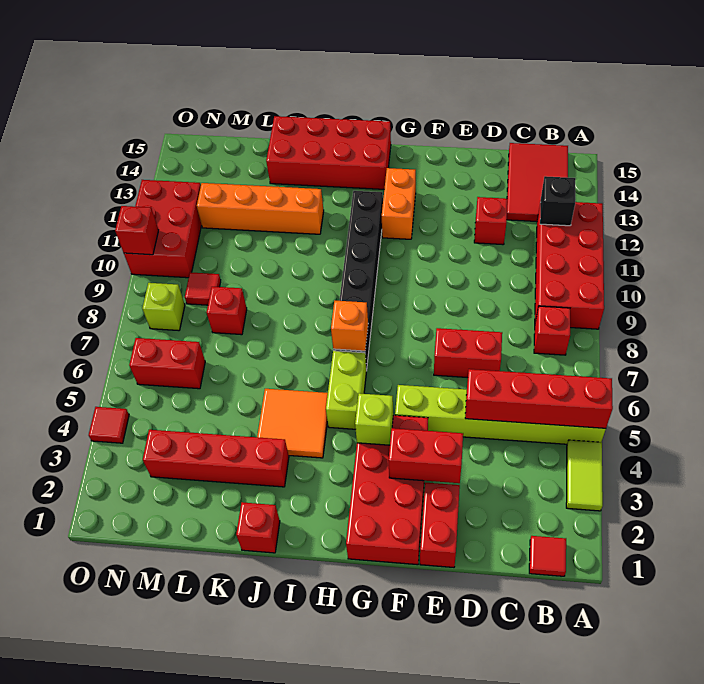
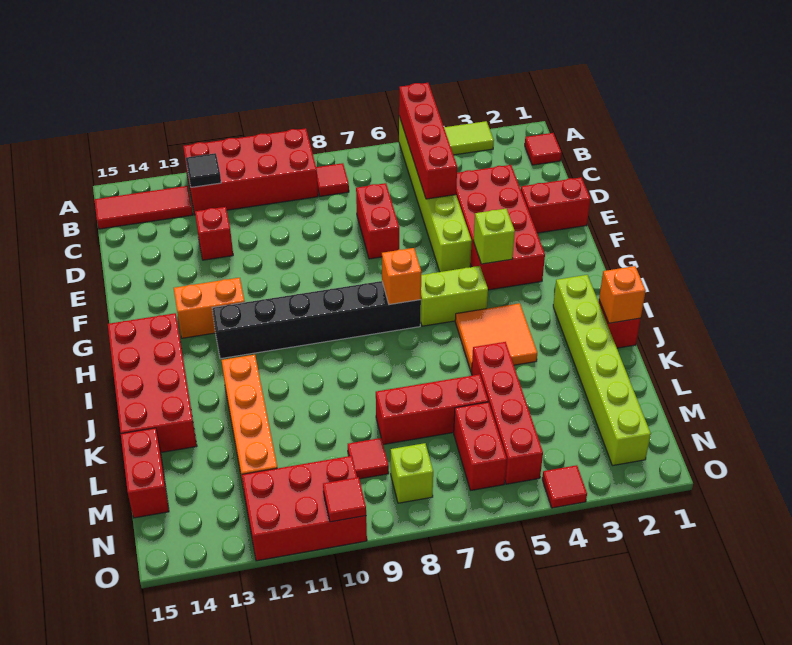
red 1x1 brick [534,306,570,355] -> red 1x1 tile [316,163,349,196]
black 1x1 brick [540,176,575,226] -> black 1x1 tile [186,153,221,187]
red 2x3 tile [507,143,568,221] -> red 1x3 tile [94,186,193,229]
red 1x2 brick [388,428,463,483] -> red 1x2 brick moved to [121,428,169,518]
red 2x4 brick [346,415,428,565] -> red 2x4 brick turned to [456,165,545,290]
none -> lime 1x6 brick [553,275,651,466]
none -> orange 1x1 brick [599,266,646,323]
red 1x4 brick [143,430,289,487] -> red 1x4 brick moved to [471,342,543,484]
red 1x1 brick [207,287,247,335] -> red 1x3 brick [376,374,488,445]
red 1x1 brick [115,206,159,255] -> red 1x1 tile [323,477,366,522]

